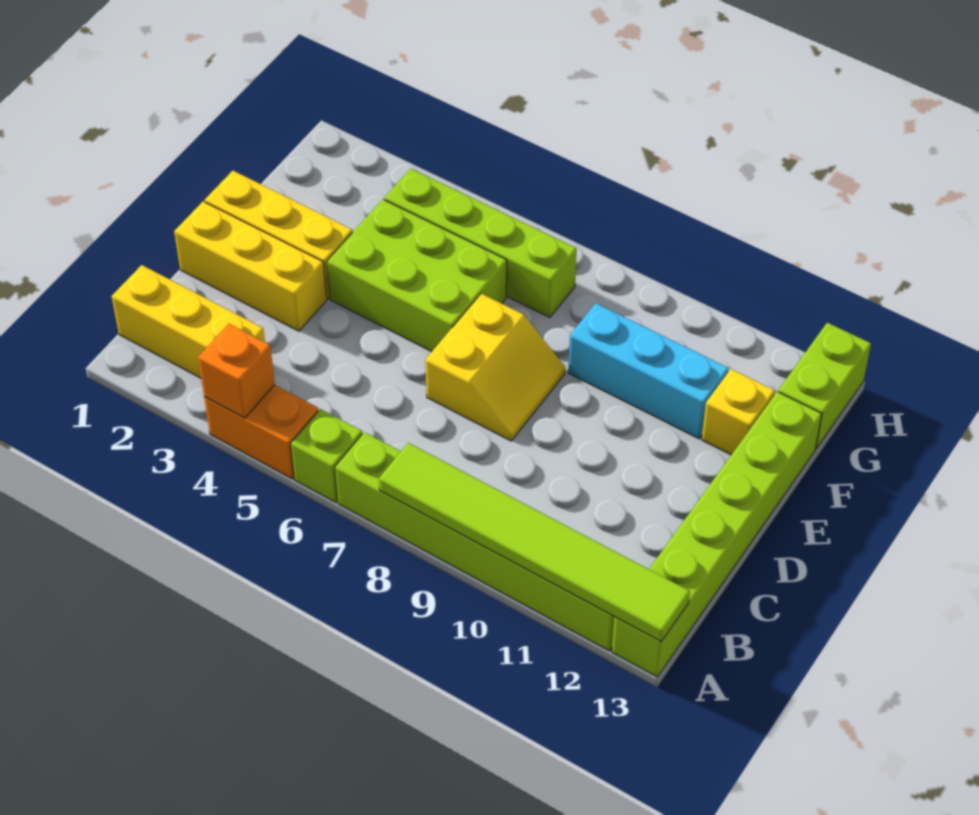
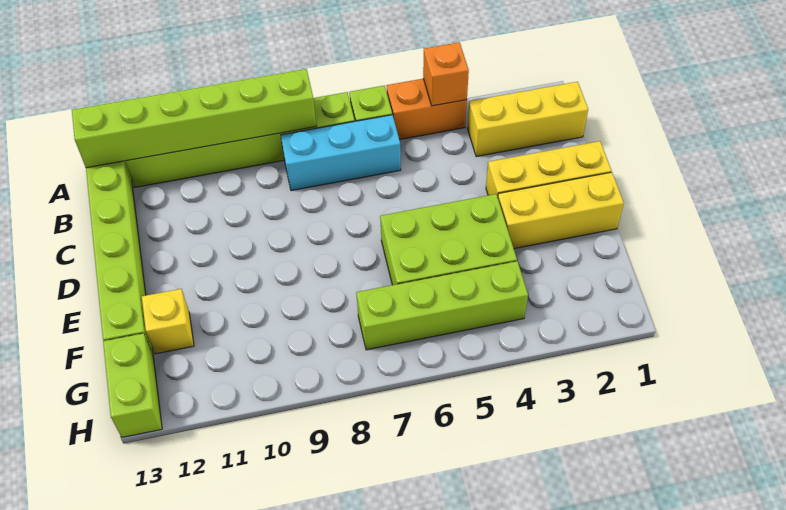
lime 1x6 tile [379,443,690,642] -> lime 1x6 brick [72,69,317,168]
yellow 2x2 slope [425,294,565,441] -> none
cyan 1x3 brick [568,303,729,439] -> cyan 1x3 brick moved to [281,115,401,191]

